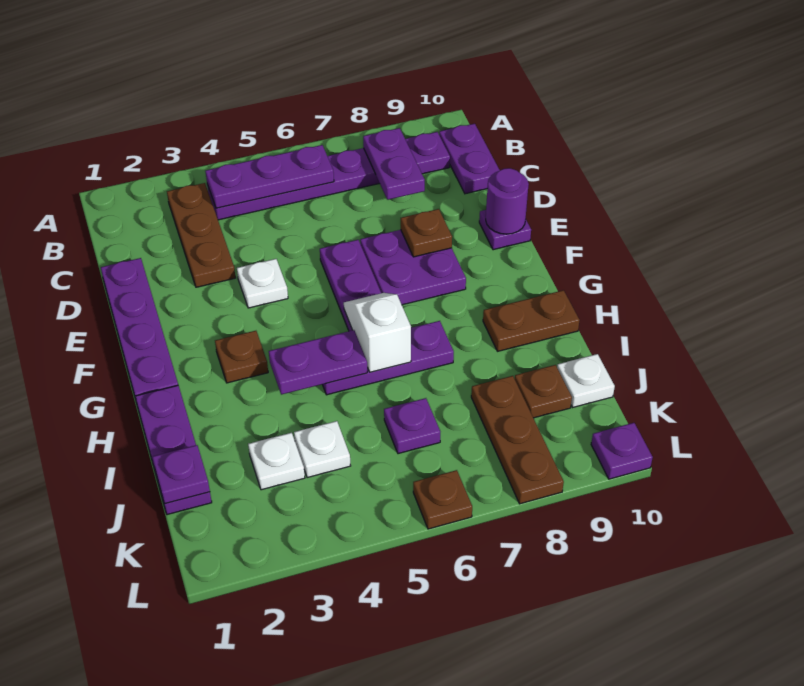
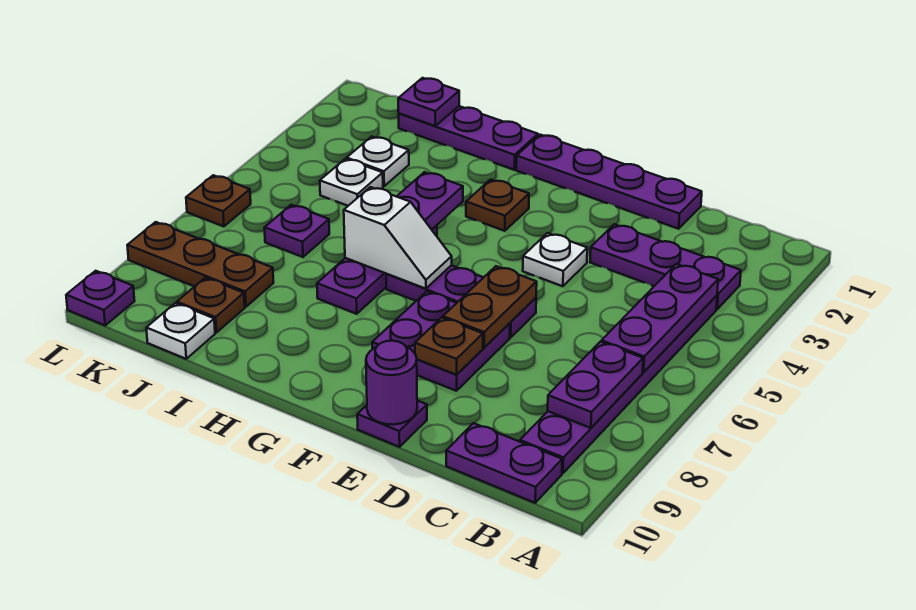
brown 1x3 plate [167,183,236,287] -> purple 1x3 plate [590,224,741,309]
purple 1x2 plate [363,128,425,200] -> purple 1x2 plate turned to [548,342,643,428]
brown 1x2 plate [483,290,580,351] -> brown 1x2 plate moved to [443,266,537,348]

